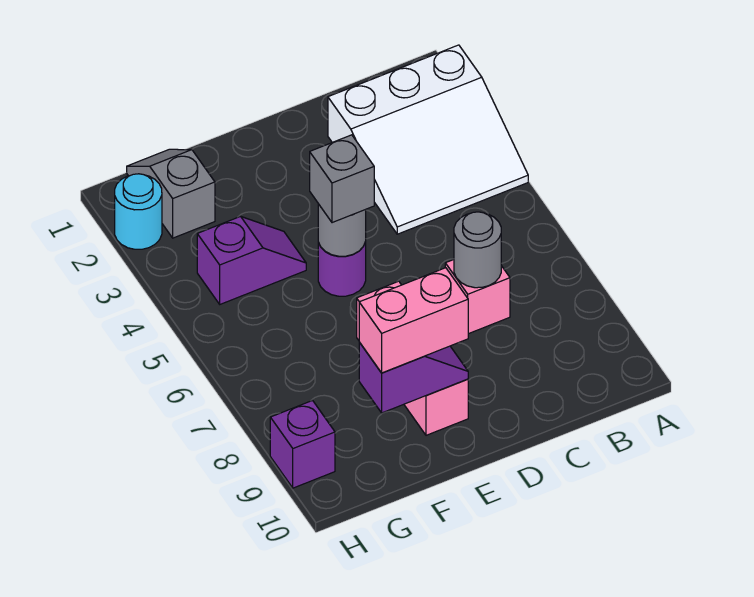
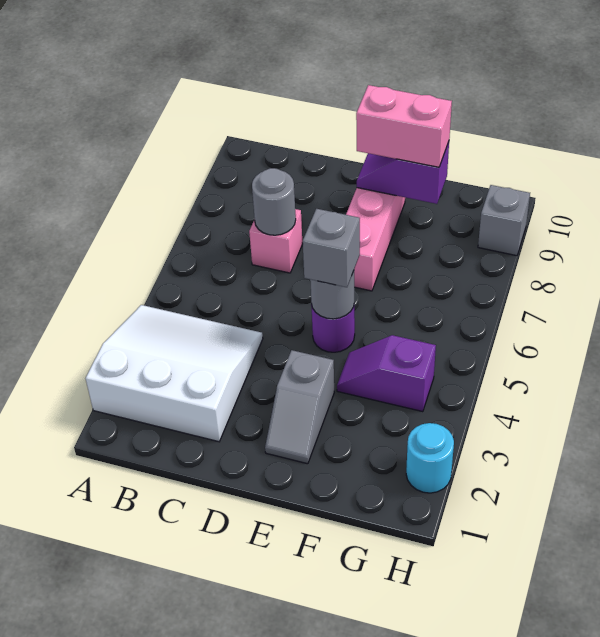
grey 1x2 slope [127,149,215,238] -> grey 1x2 slope moved to [265,350,334,464]
purple 1x1 brick [270,401,335,488] -> grey 1x1 brick [478,185,530,256]

